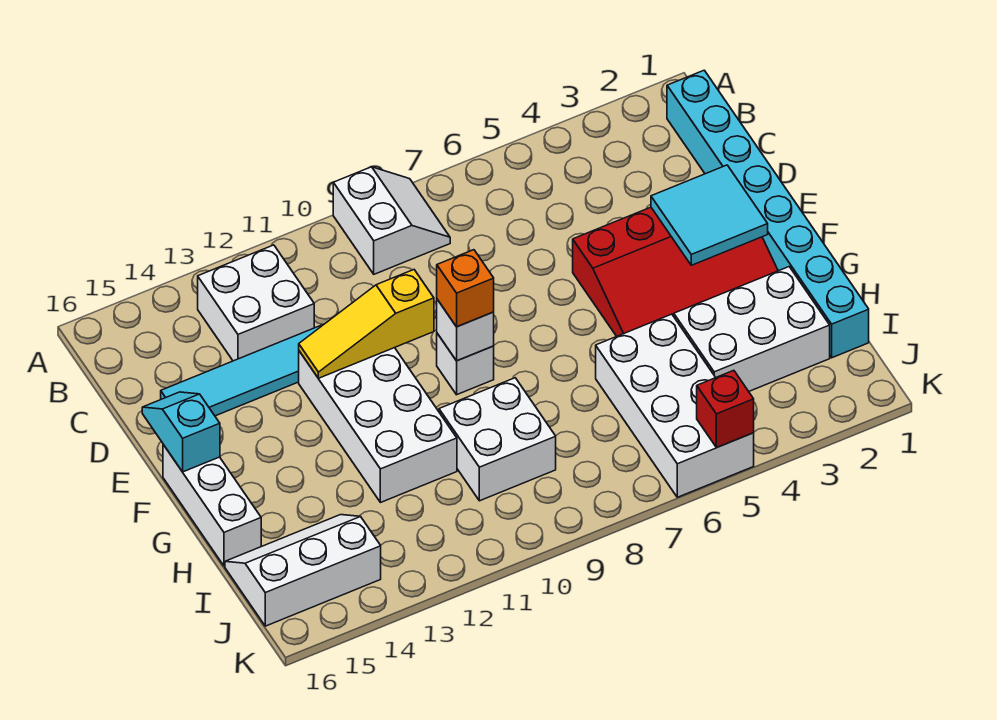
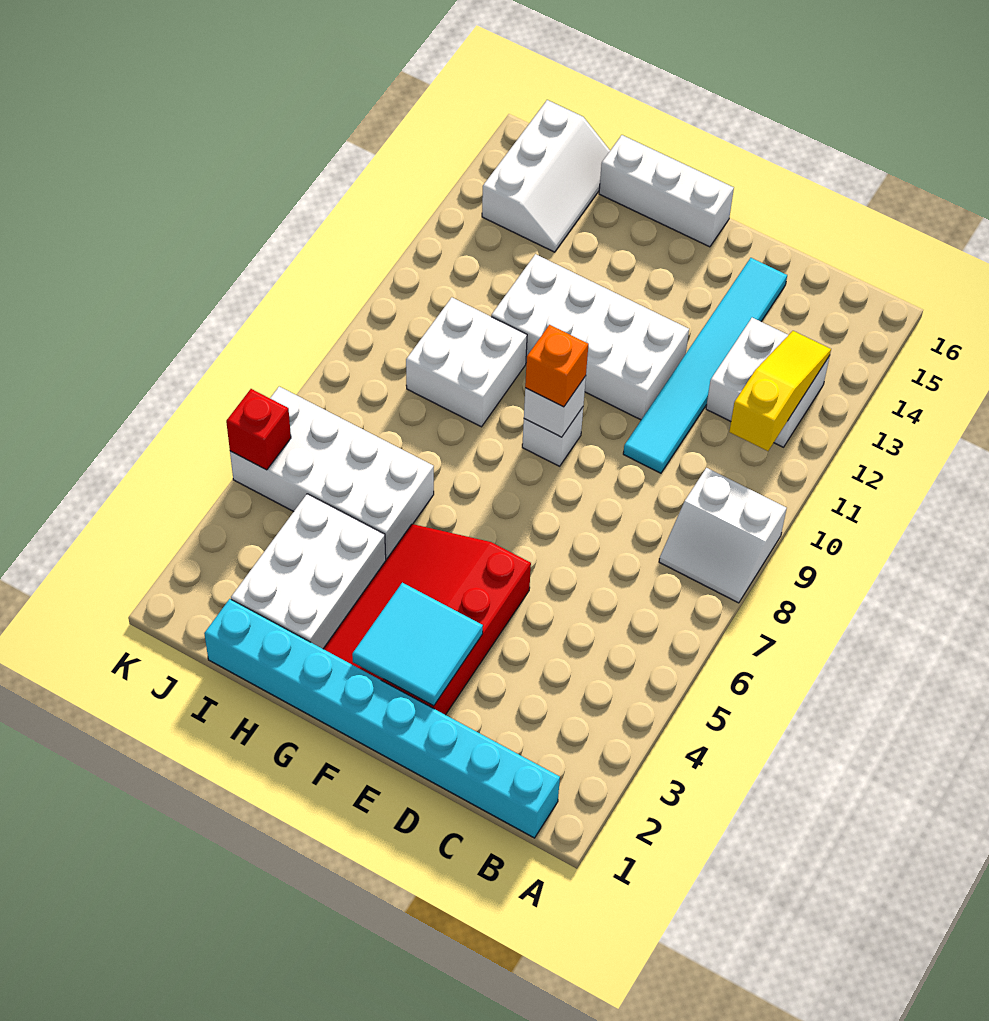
yellow 1x3 slope [299,270,434,378] -> yellow 1x3 slope moved to [729,331,831,451]
cyan 1x2 slope [142,392,220,472] -> none

